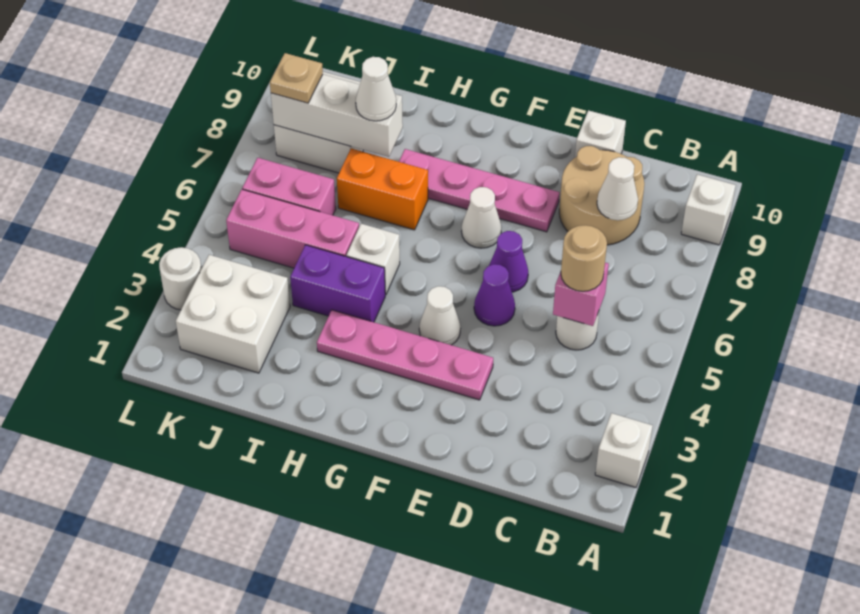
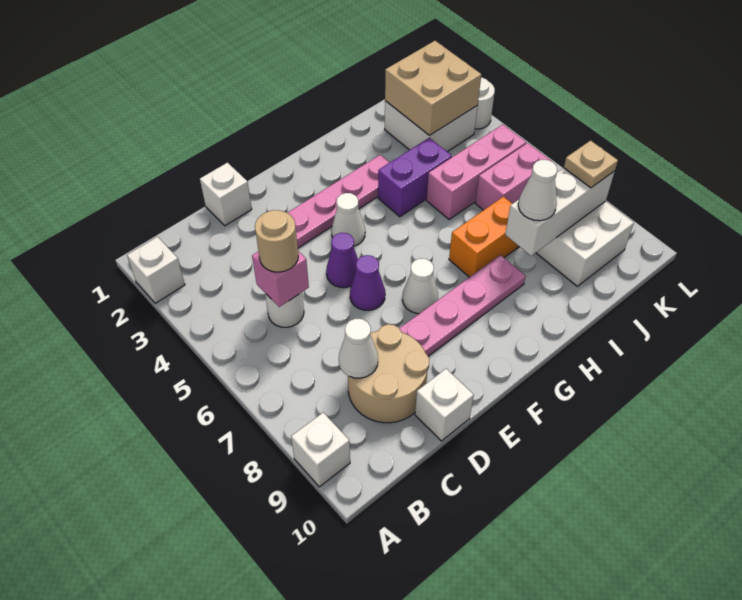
white 1x1 brick [346,224,400,295] -> white 1x1 brick moved to [200,163,252,226]
none -> tan 2x2 brick [385,41,481,136]

